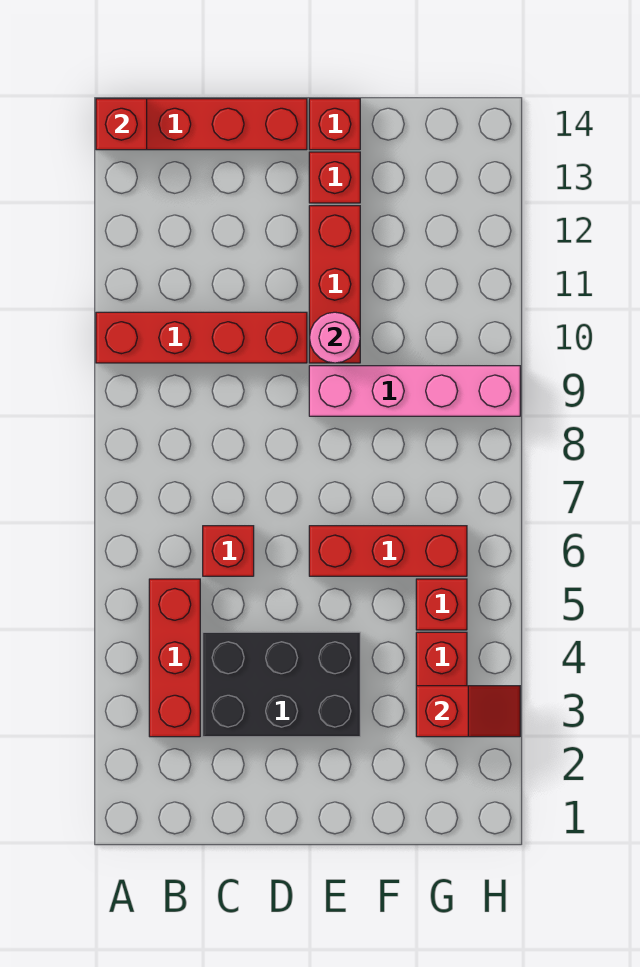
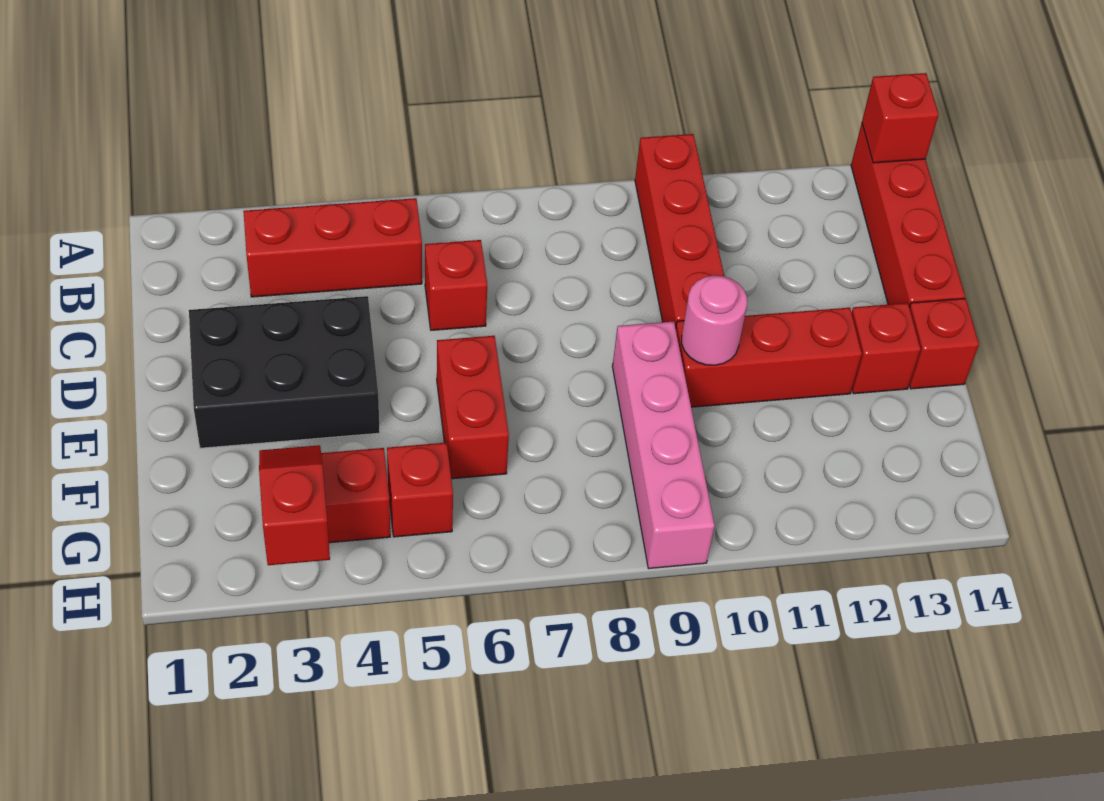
black 2x3 brick [203,632,360,737] -> black 2x3 brick turned to [189,296,380,448]
red 1x3 brick [309,526,467,576] -> red 1x2 brick [437,336,509,479]
red 1x2 slope [416,686,520,737] -> red 1x2 slope turned to [259,445,330,565]

